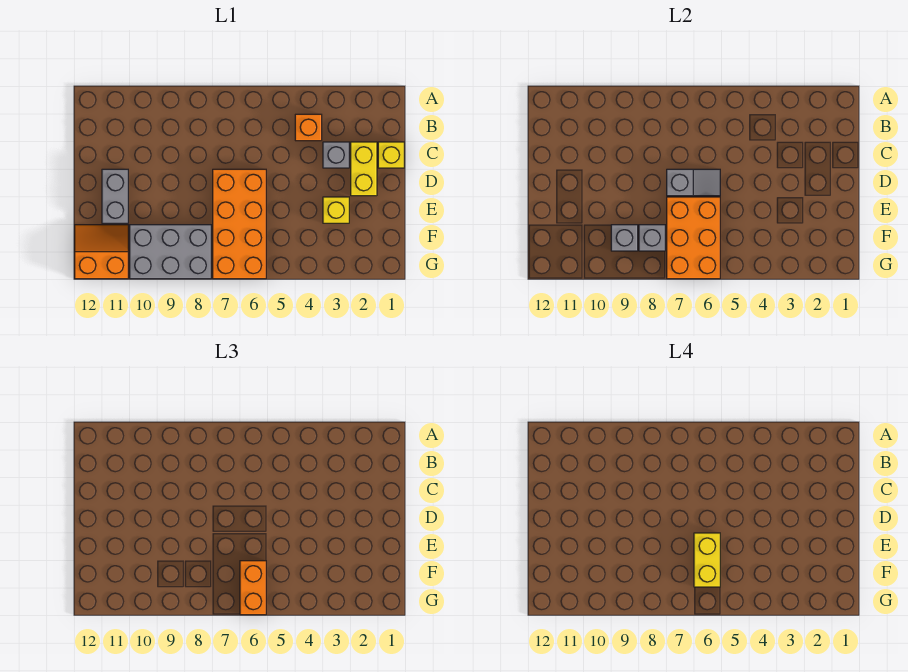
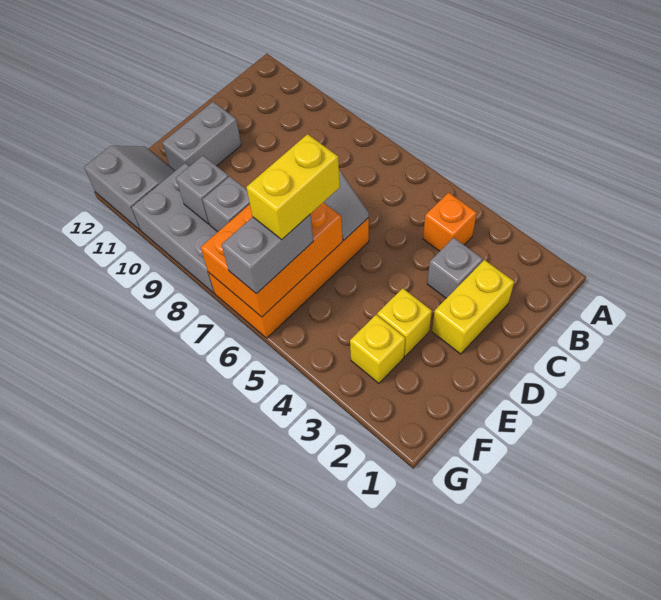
yellow 1x1 brick [378,142,404,168] -> yellow 1x1 brick moved to [350,315,405,383]
orange 1x2 brick [240,561,266,615] -> grey 1x2 brick [222,214,313,294]
orange 2x2 slope [75,225,128,279] -> grey 2x2 slope [84,146,175,230]

